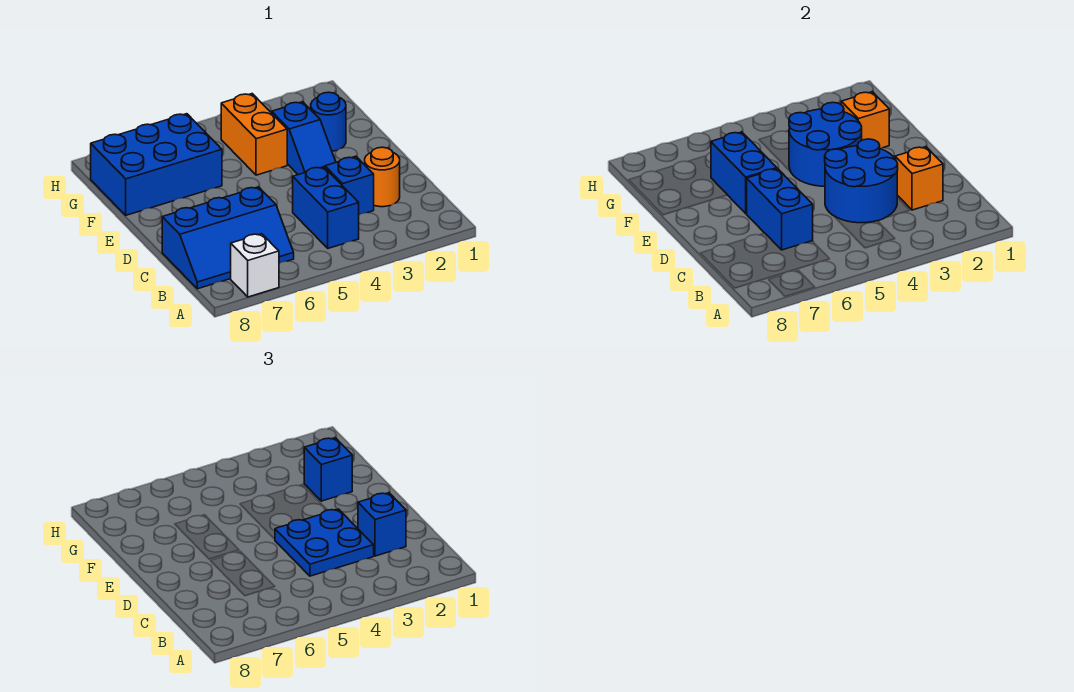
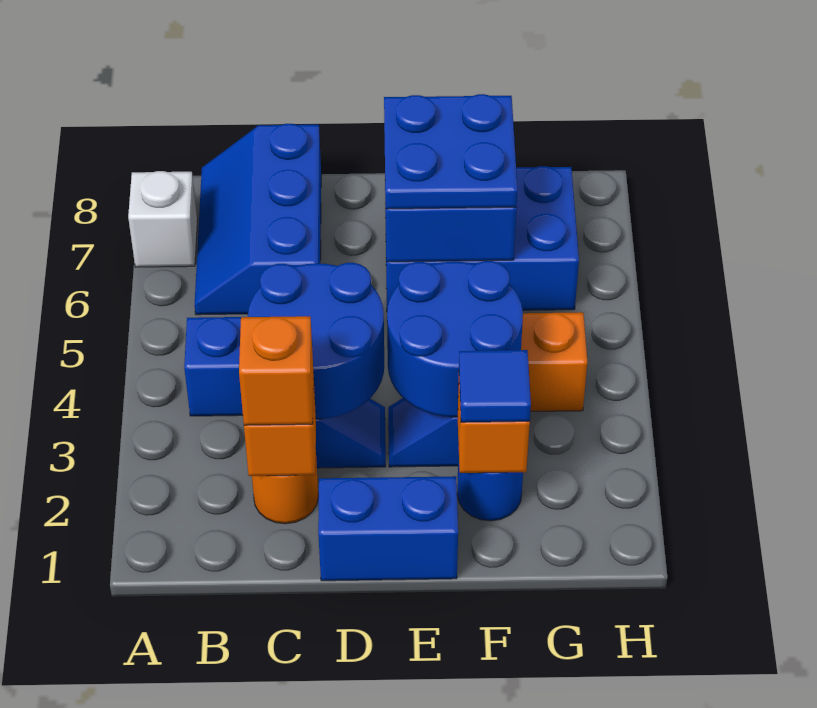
blue 1x1 brick [358,493,406,556] -> orange 1x1 brick [239,316,313,425]
blue 2x2 plate [275,509,374,576] -> blue 2x2 plate moved to [384,94,518,209]
blue 1x2 brick [747,169,813,250] -> blue 1x2 brick moved to [318,476,458,581]
blue 1x1 brick [304,438,352,501] -> blue 1x1 tile [459,350,531,422]
blue 2x3 brick [91,114,222,215] -> blue 2x3 brick turned to [385,166,579,310]

